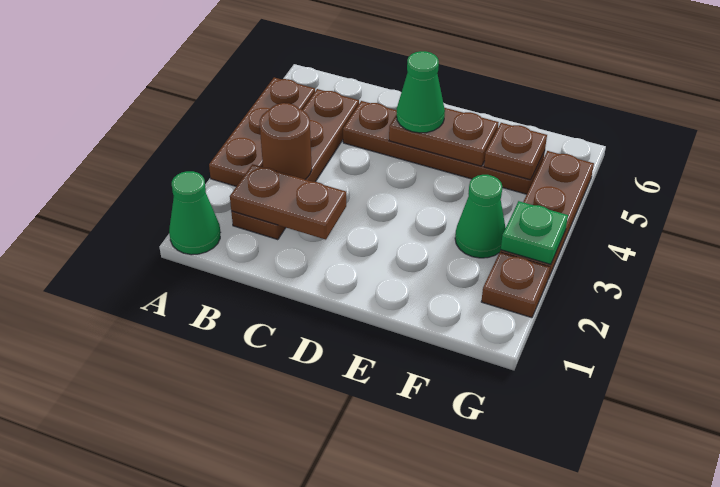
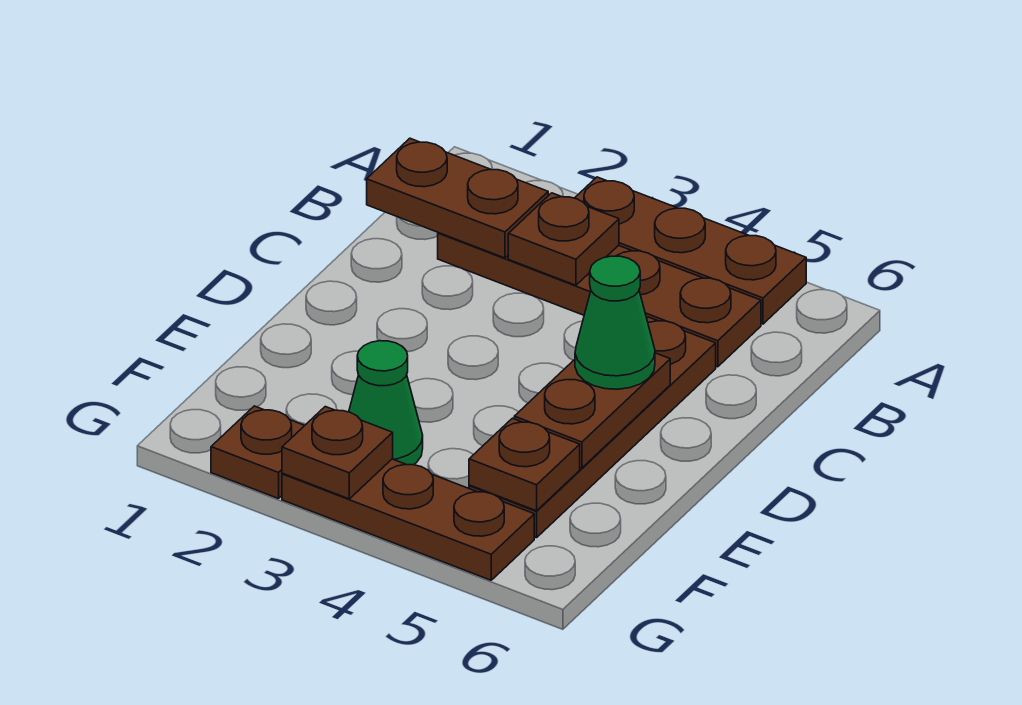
green 1x1 cone [169,171,220,255] -> none
brown 1x2 plate [230,164,346,240] -> brown 1x2 plate turned to [367,138,548,258]
brown 1x1 round brick [260,103,312,179] -> brown 1x1 plate [508,193,619,285]
green 1x1 plate [501,201,568,264] -> brown 1x1 plate [282,407,393,499]

